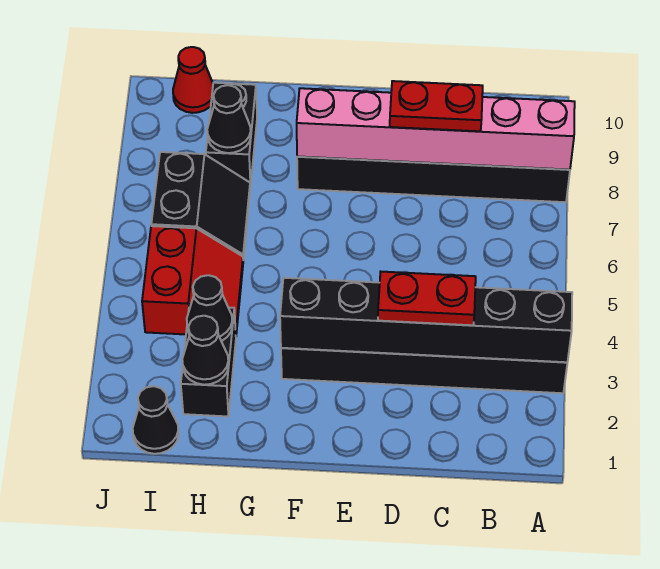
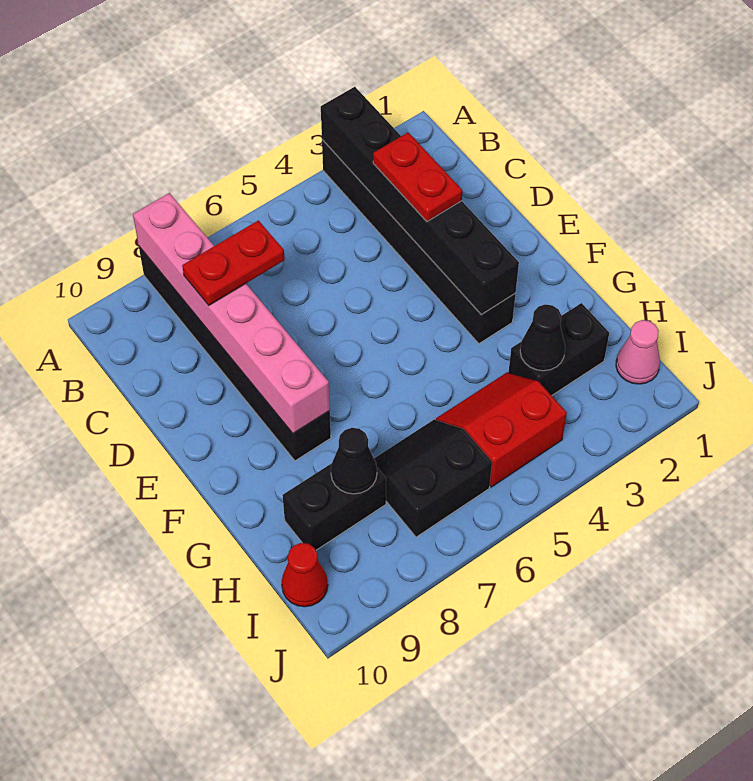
red 1x2 plate [390,81,483,131] -> red 1x2 plate turned to [182,220,285,305]
black 1x1 cone [182,316,229,385] -> none
black 1x1 cone [133,386,179,454] -> pink 1x1 cone [616,320,660,384]

